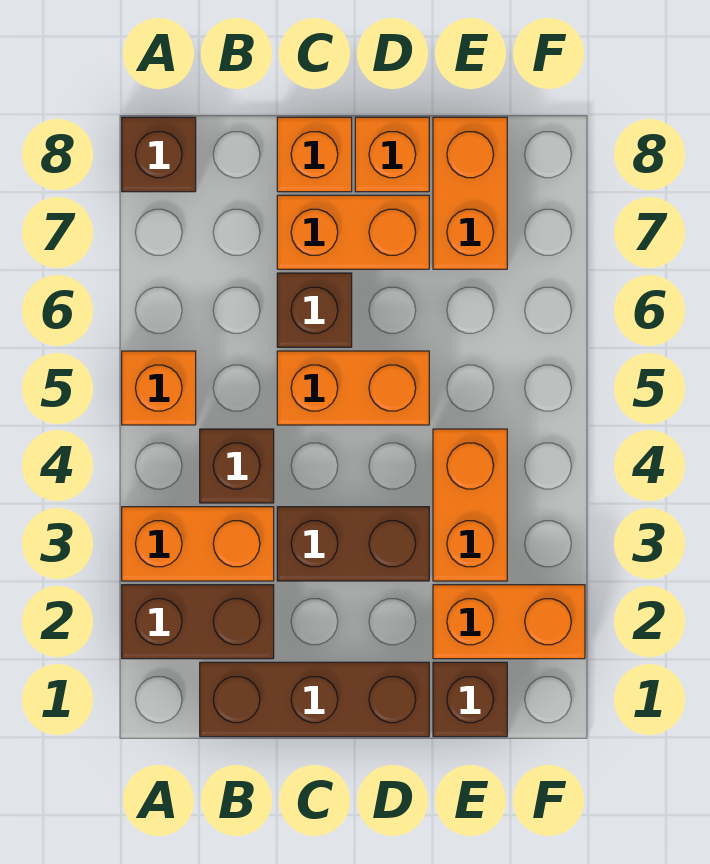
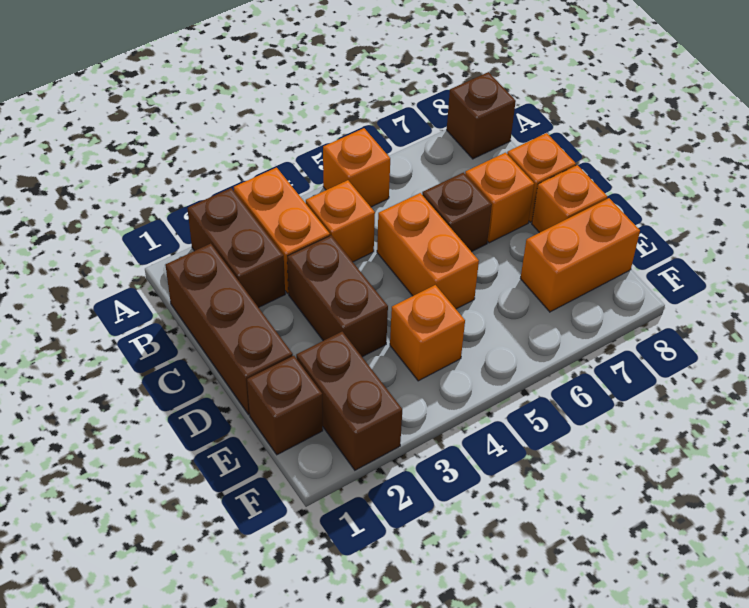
brown 1x1 brick [200,429,274,503] -> orange 1x1 brick [306,180,375,262]
orange 1x2 brick [277,195,429,269] -> orange 1x1 brick [465,153,534,243]
orange 1x2 brick [433,585,585,659] -> brown 1x2 brick [296,332,402,470]
orange 1x2 brick [433,429,507,581] -> orange 1x1 brick [390,285,465,381]

